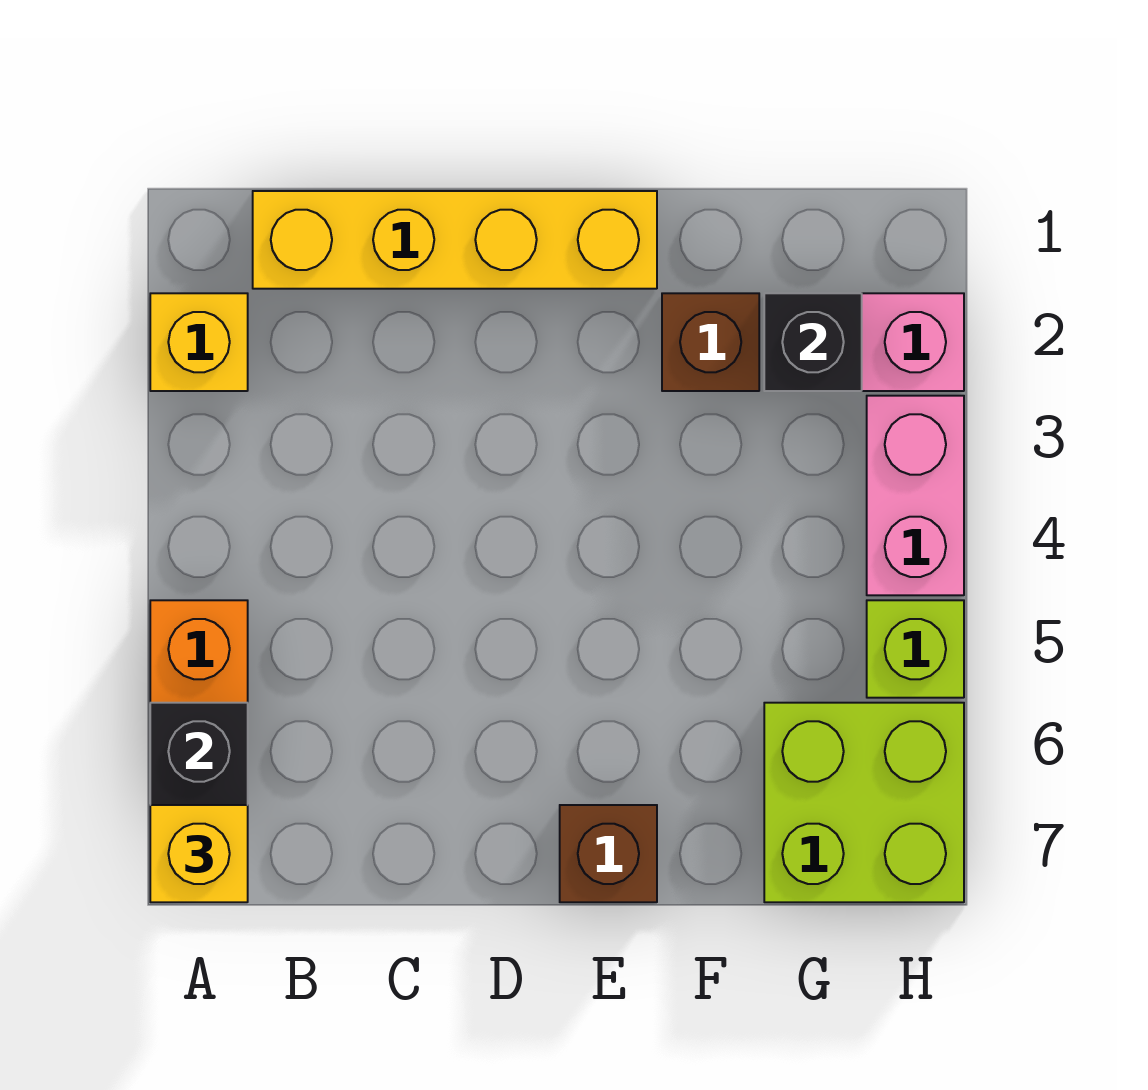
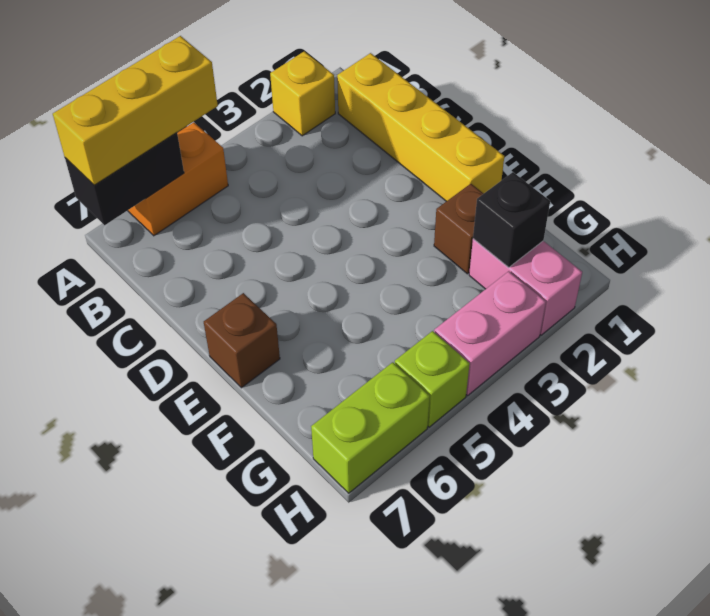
yellow 1x1 brick [150,805,248,902] -> yellow 1x3 brick [53,36,218,185]
lime 2x2 brick [764,703,964,902] -> lime 1x2 brick [311,362,430,493]

